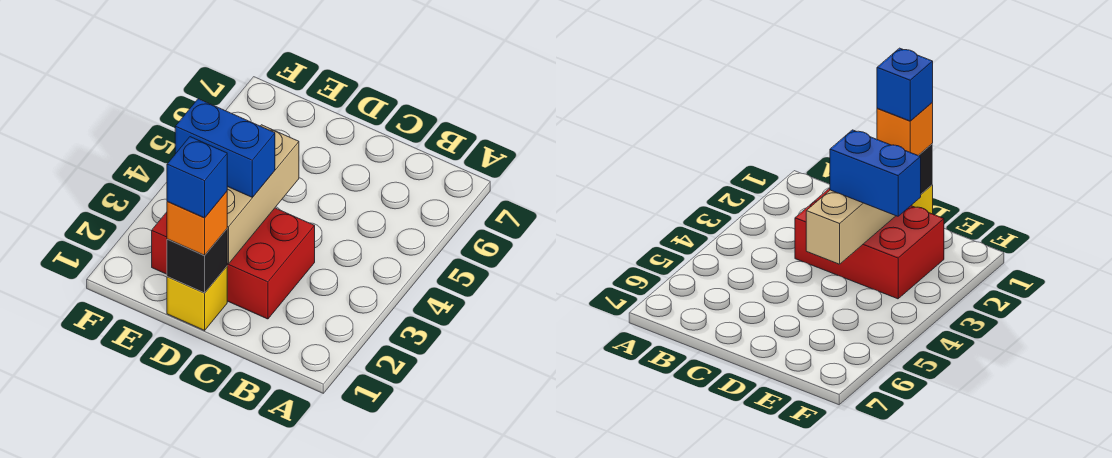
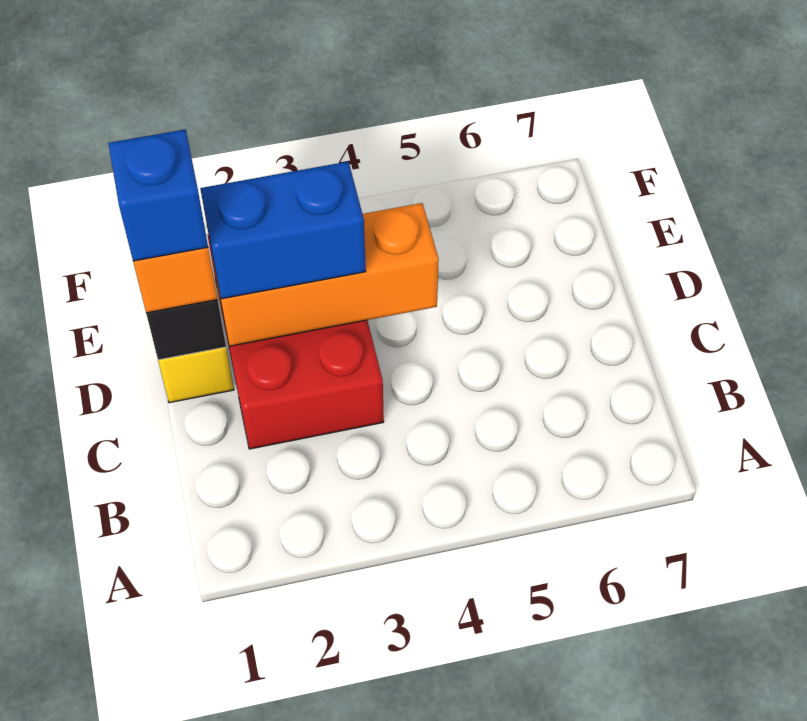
tan 1x3 brick [227,125,299,264] -> orange 1x3 brick [212,203,439,346]
blue 1x2 brick [175,99,275,197] -> blue 1x2 brick turned to [200,162,366,299]

